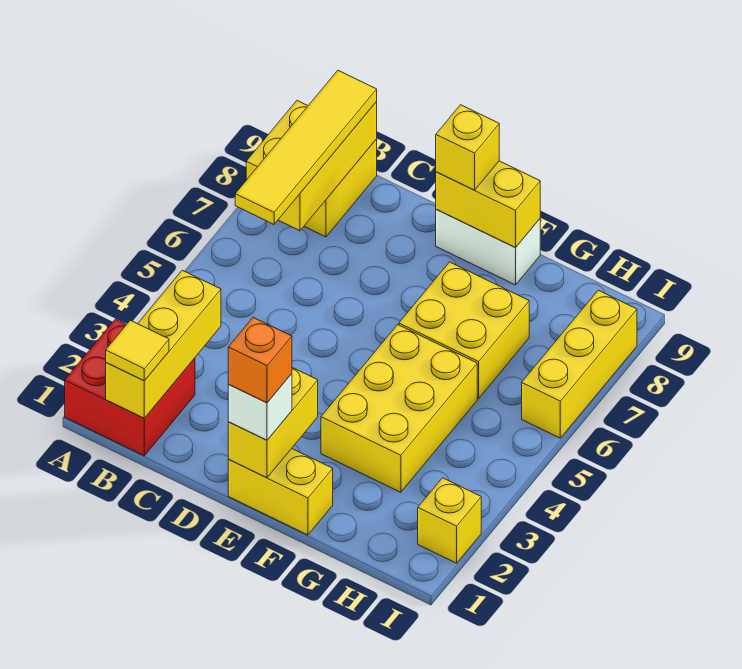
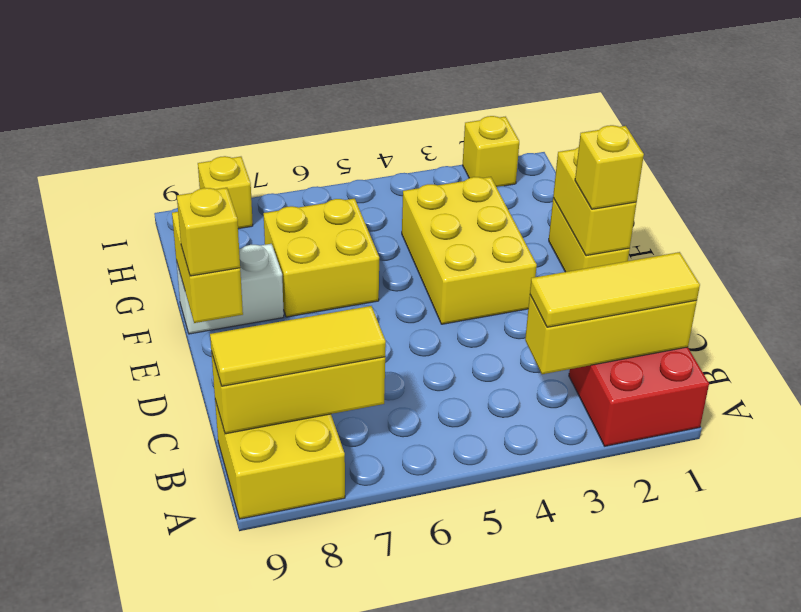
yellow 1x1 tile [106,320,169,381] -> yellow 1x3 tile [530,252,700,327]
yellow 1x4 tile [235,71,377,224] -> yellow 1x3 tile [210,306,386,386]
yellow 1x2 brick [228,368,318,478] -> yellow 1x2 brick turned to [553,147,636,256]
white 1x1 brick [228,374,292,440] -> yellow 1x1 brick [575,125,644,209]
orange 1x1 brick [228,317,292,403] -> none
white 1x2 brick [436,210,540,285] -> white 1x2 brick turned to [176,244,284,334]
yellow 2x3 brick [321,325,477,492] -> yellow 2x3 brick turned to [402,177,537,324]
yellow 1x3 brick [522,290,637,438] -> yellow 1x1 brick [198,156,253,229]

